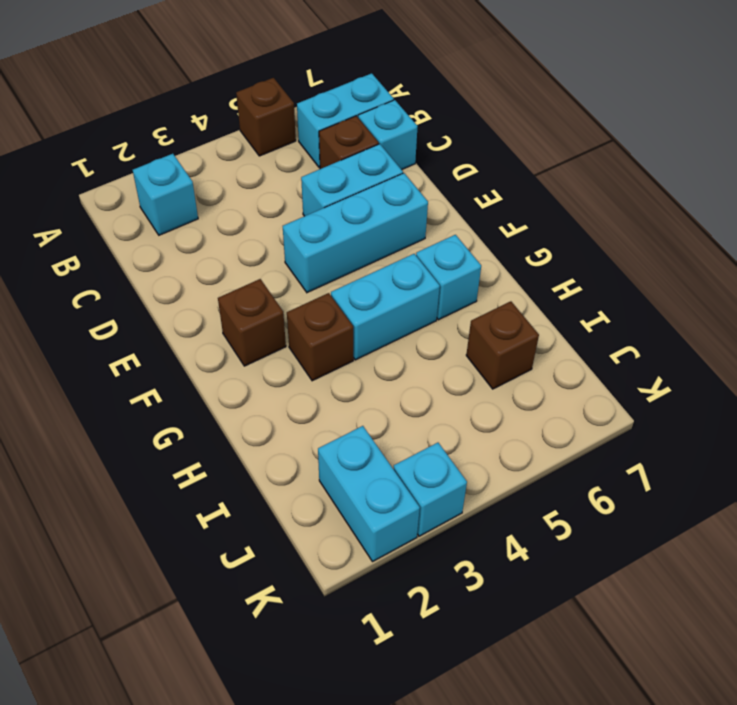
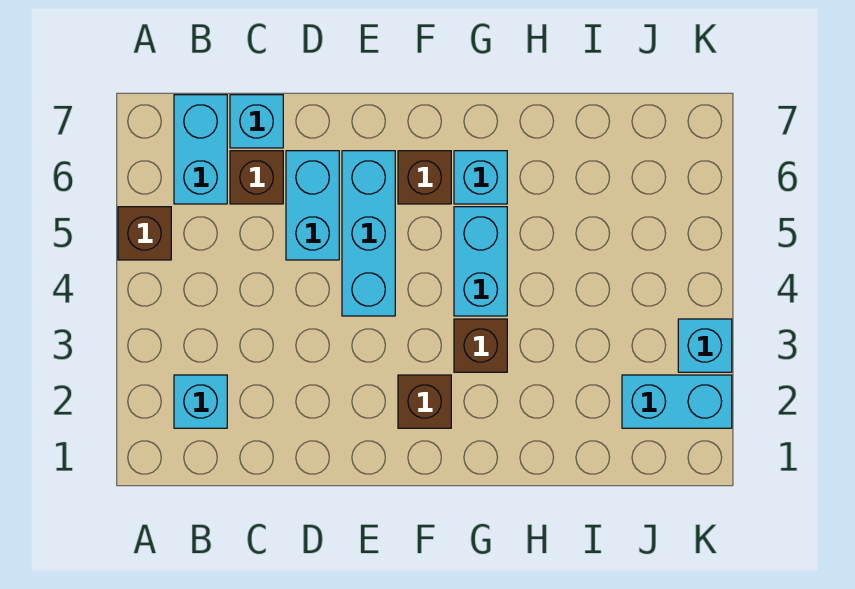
brown 1x1 brick [466,301,539,389] -> brown 1x1 brick moved to [398,151,451,204]

